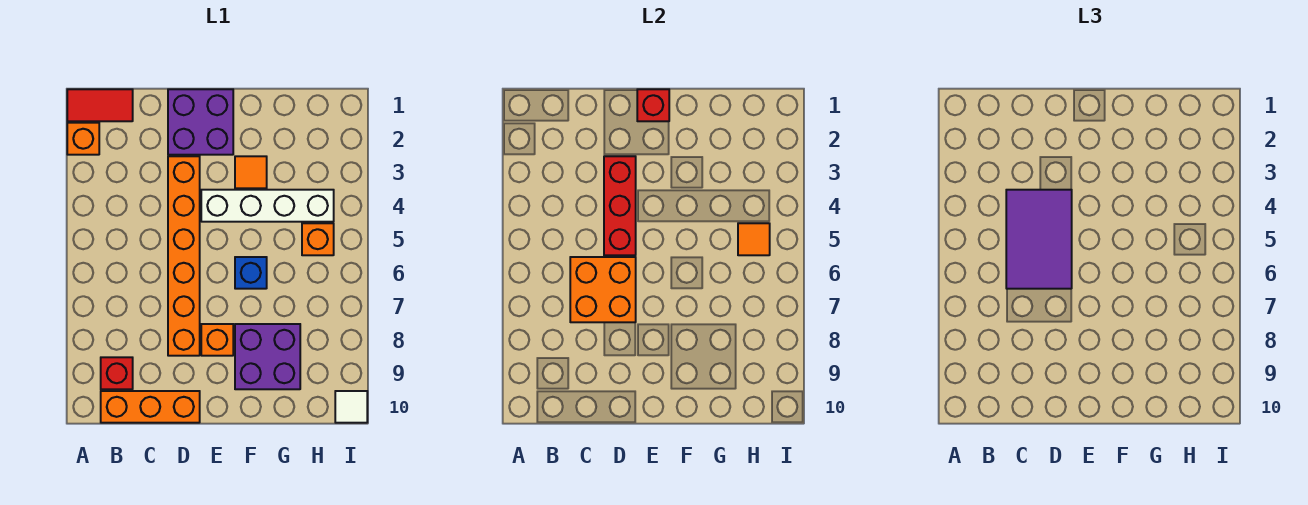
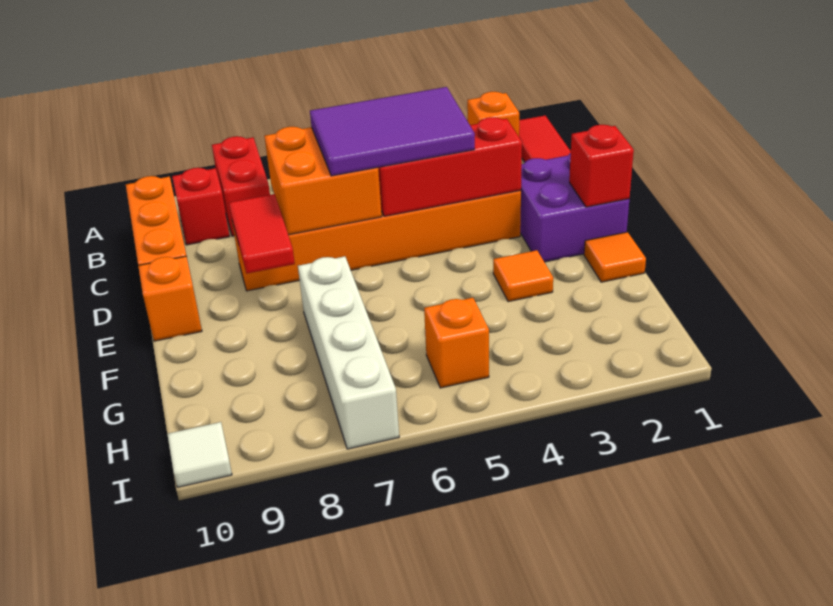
none -> red 1x2 brick [212,136,270,236]
none -> red 1x2 tile [229,194,295,273]
white 1x4 brick [201,190,334,222] -> white 1x4 brick moved to [298,256,399,449]
orange 1x1 brick [201,324,233,356] -> orange 1x1 brick moved to [138,256,202,341]
blue 1x1 brick [235,257,267,289] -> none
purple 2x2 brick [235,324,300,389] -> none
orange 1x1 tile [738,223,770,255] -> orange 1x1 tile moved to [584,232,646,282]

